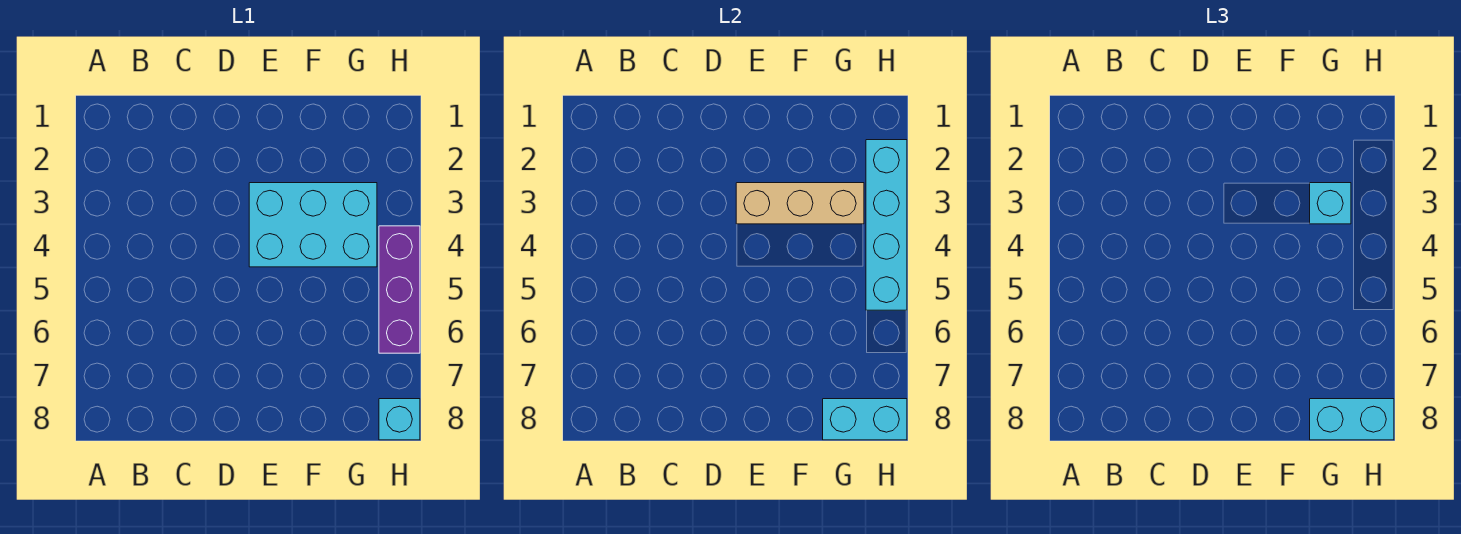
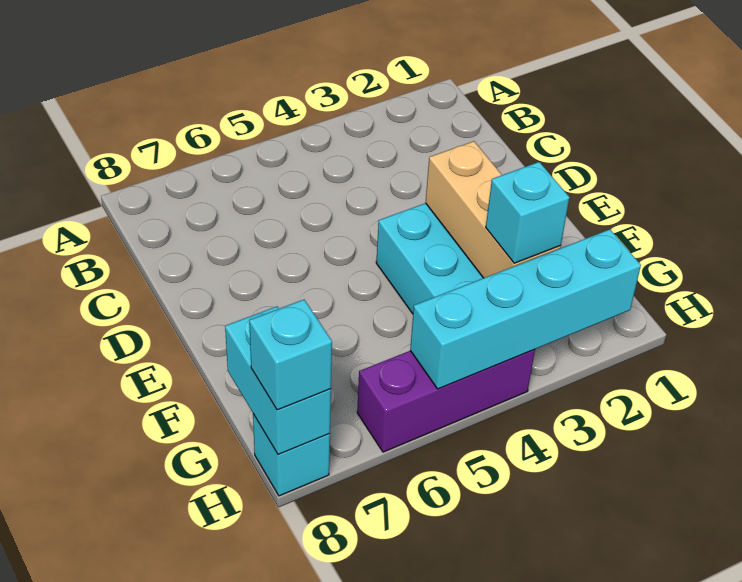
cyan 1x2 brick [1310,399,1394,440] -> cyan 1x1 brick [249,300,332,410]

